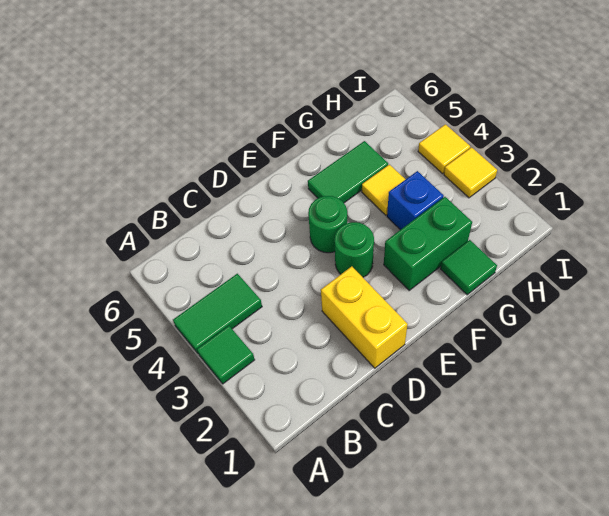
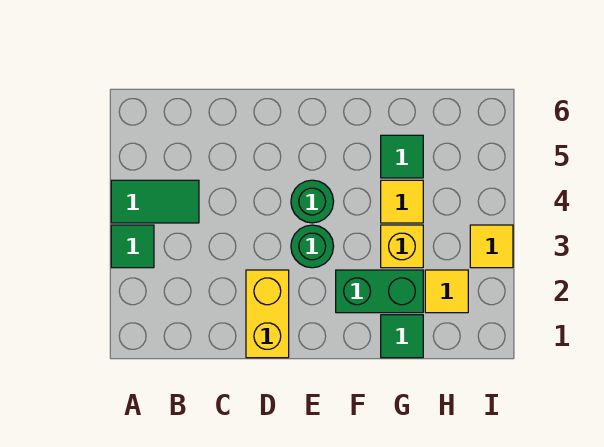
green 1x2 tile [308,141,388,203] -> green 1x1 tile [381,135,423,178]
blue 1x1 brick [387,171,444,230] -> yellow 1x1 brick [381,225,423,268]
yellow 1x1 tile [418,124,470,174] -> yellow 1x1 tile moved to [425,270,468,313]

